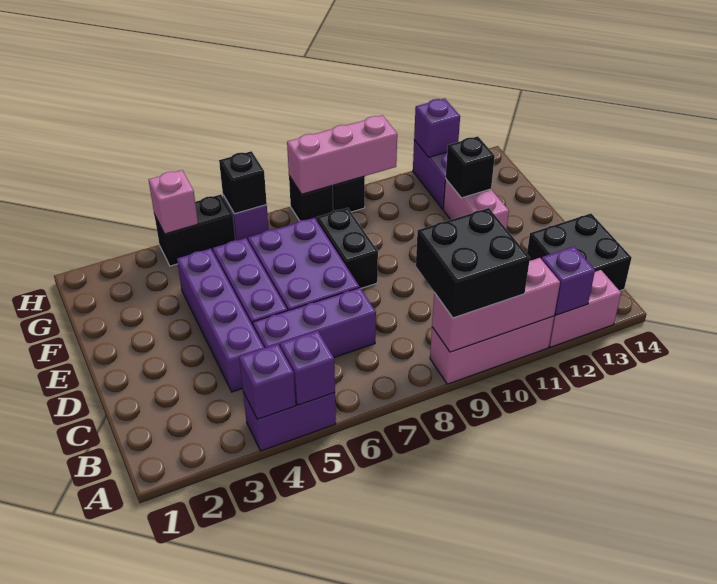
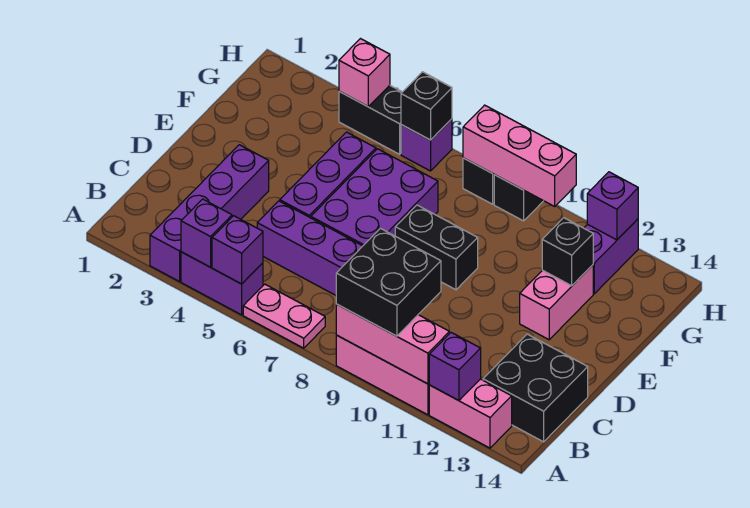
none -> pink 1x2 plate [243,284,325,348]
purple 1x4 brick [177,249,264,392] -> purple 1x4 brick moved to [150,145,269,282]
black 1x2 brick [316,208,378,288] -> black 1x2 brick turned to [395,205,478,290]

